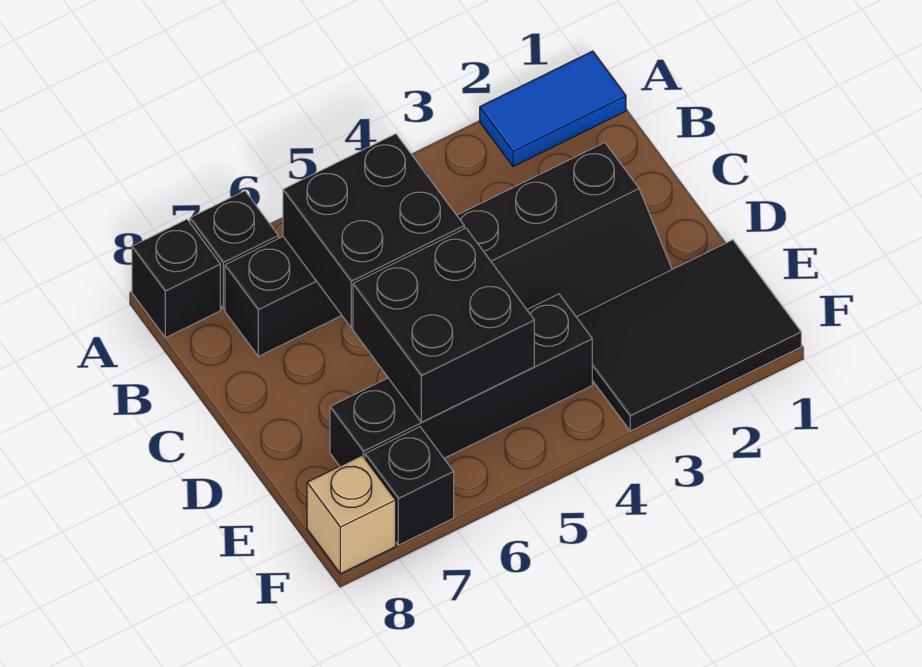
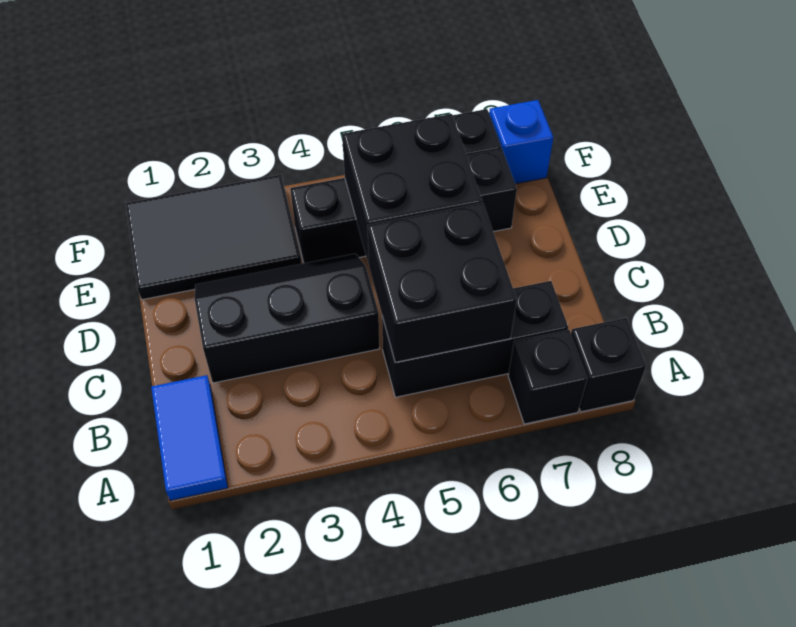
blue 1x2 tile [480,51,626,167] -> blue 1x2 tile turned to [151,375,228,501]
tan 1x1 brick [307,456,396,574] -> blue 1x1 brick [489,100,553,184]

